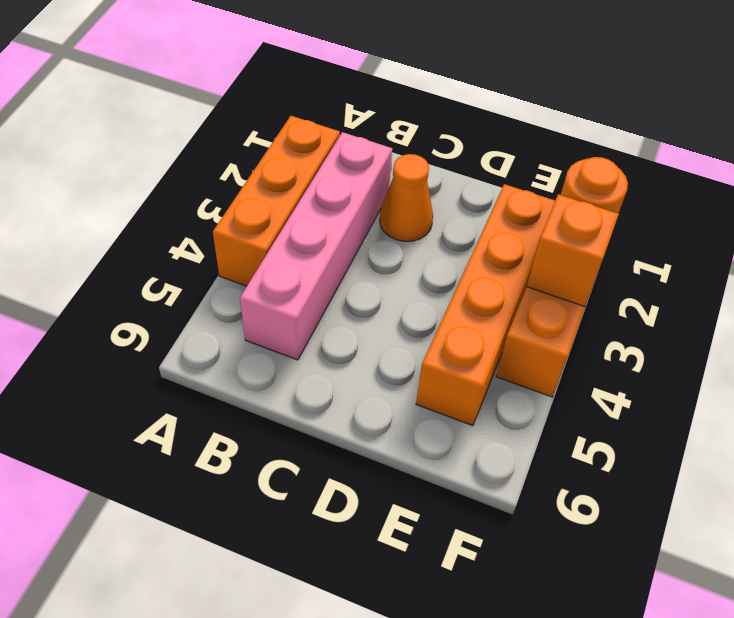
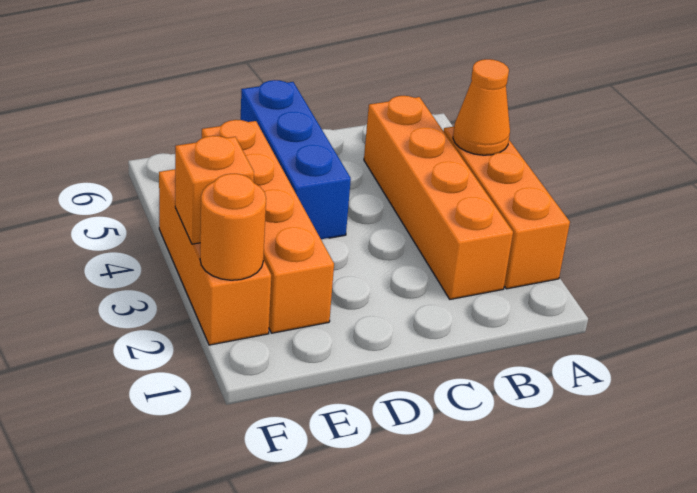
pink 1x4 brick [240,132,392,360] -> orange 1x4 brick [364,96,513,299]
orange 1x1 cone [380,154,433,241] -> orange 1x1 cone moved to [453,59,510,155]
none -> blue 1x3 brick [241,80,351,239]

